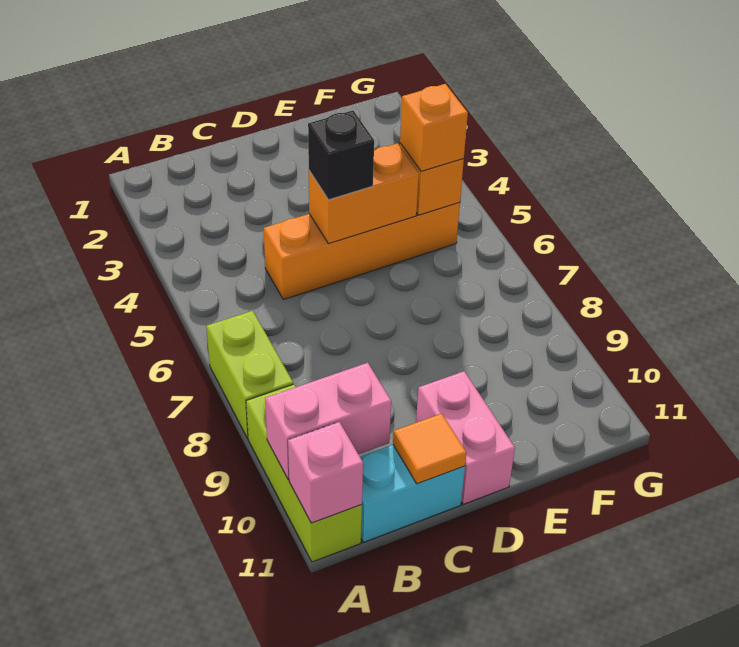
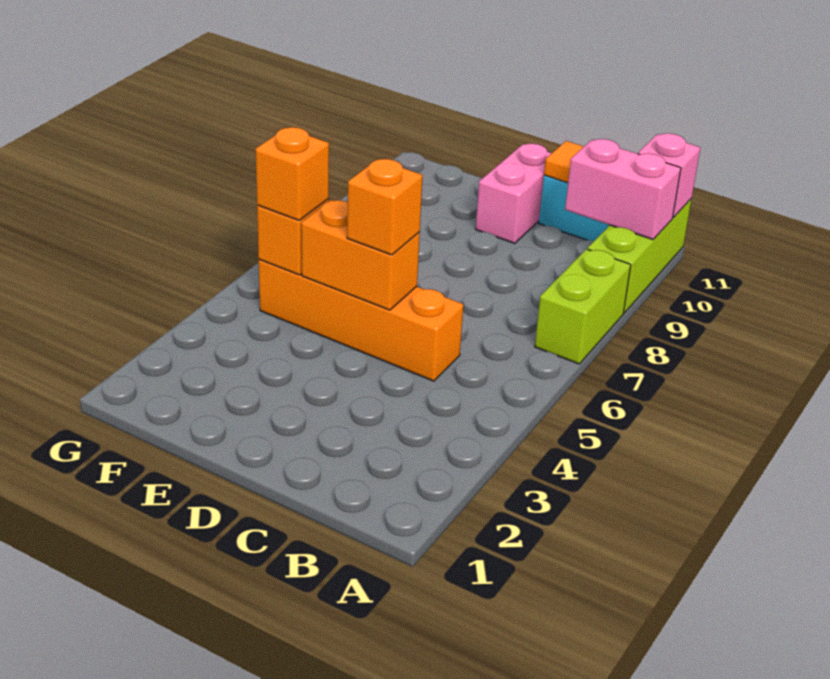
black 1x1 brick [308,111,374,200] -> orange 1x1 brick [347,159,423,255]

